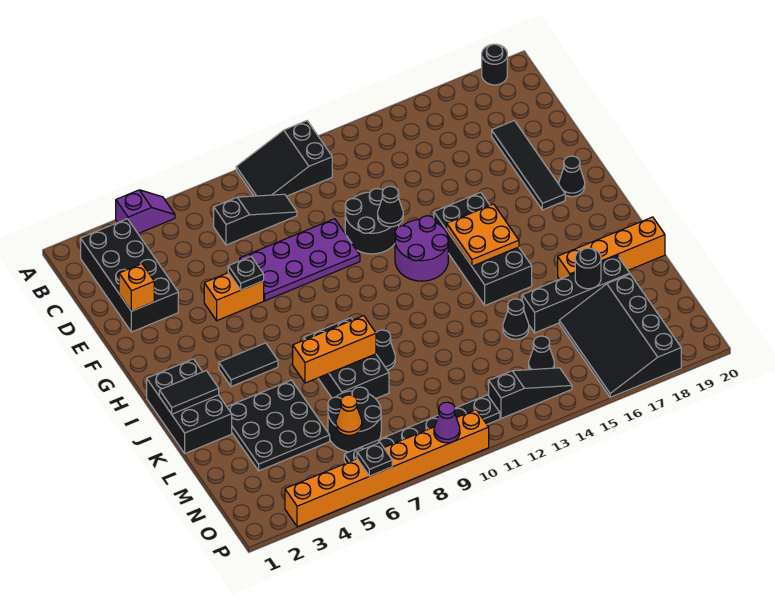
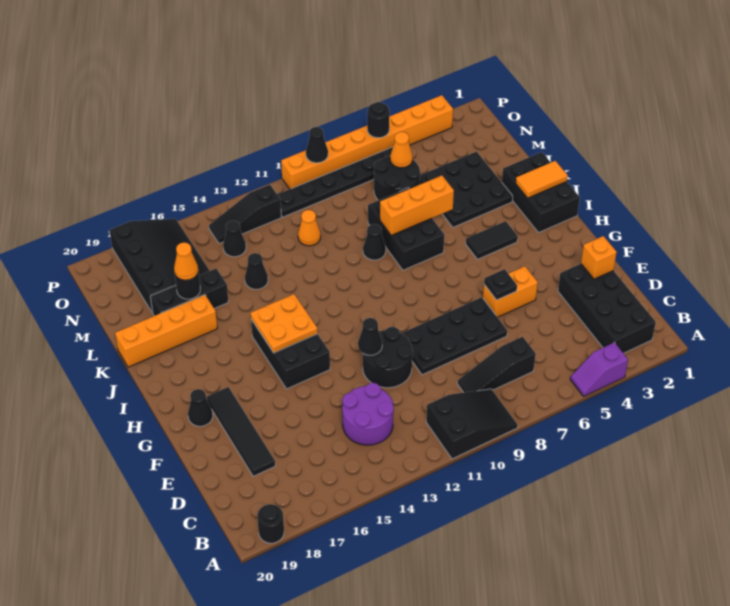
purple 2x4 plate [240,219,360,301] -> black 2x4 plate [401,297,507,375]
purple 2x2 round brick [395,216,448,281] -> purple 2x2 round brick moved to [342,383,394,445]
black 2x4 brick [434,192,532,305] -> black 2x3 brick [251,320,330,389]
black 1x2 tile [159,371,219,414] -> orange 1x2 tile [516,161,568,198]
black 1x4 brick [522,256,630,333] -> black 1x3 brick [150,269,228,316]
none -> orange 1x1 cone [174,242,198,280]
none -> orange 1x1 cone [298,210,321,246]
black 1x1 plate [357,443,392,476] -> black 1x1 round brick [367,102,390,138]
purple 1x1 cone [434,402,460,443] -> black 1x1 cone [306,127,328,163]

